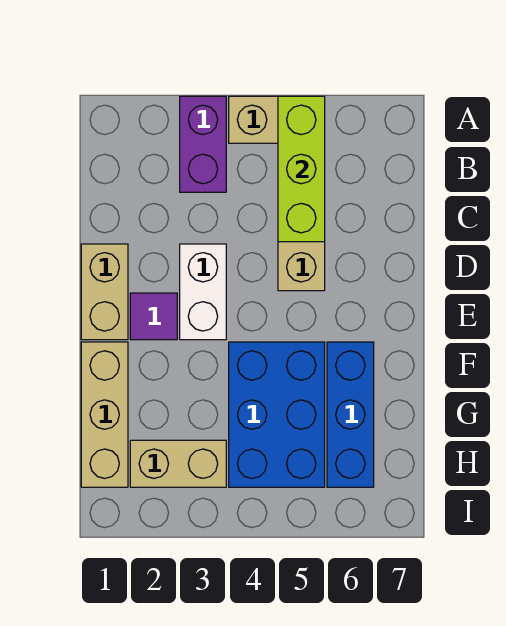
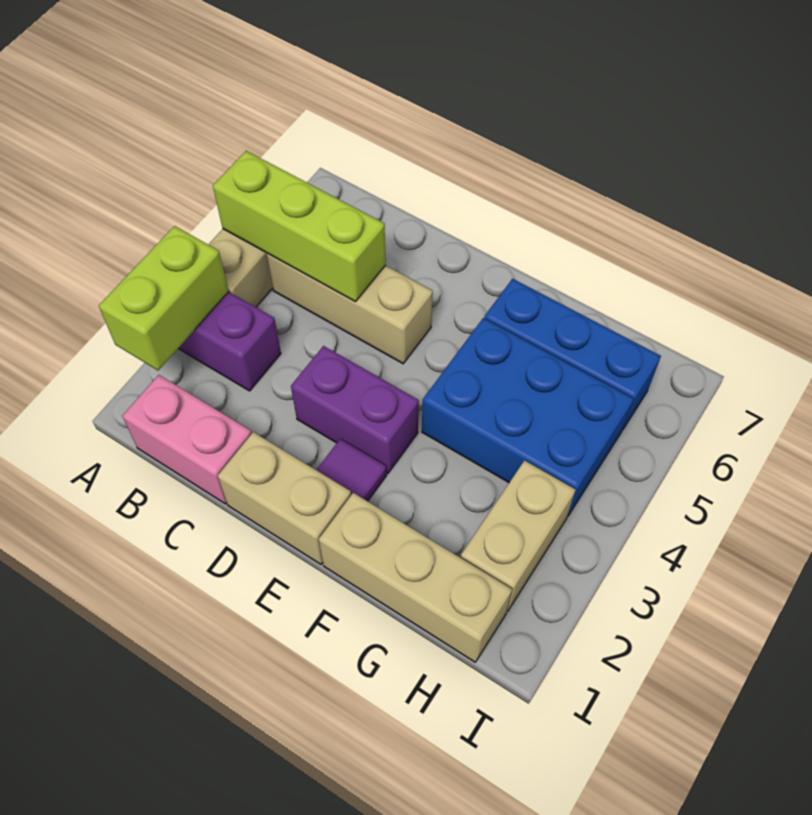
none -> lime 1x2 brick [99,226,229,370]
none -> pink 1x2 brick [122,375,252,504]
white 1x2 brick [180,244,226,340] -> purple 1x2 brick [291,346,419,473]

